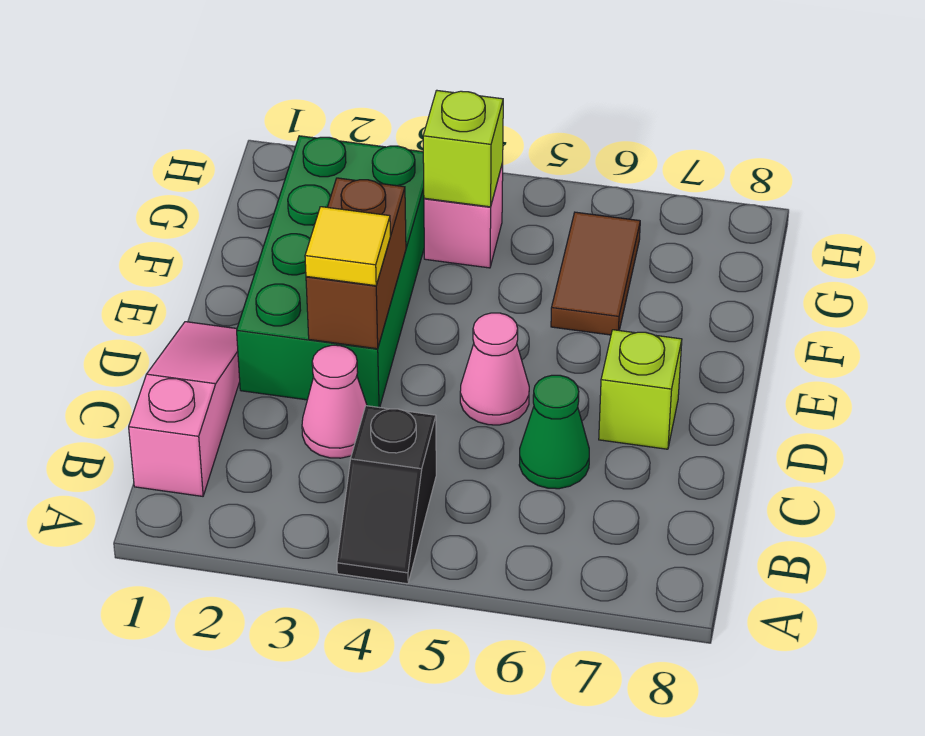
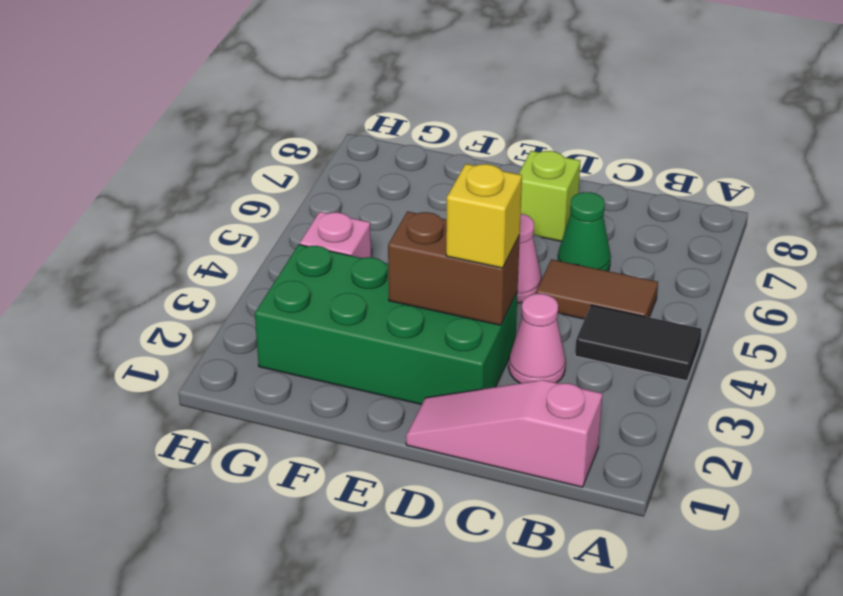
black 1x2 slope [337,406,436,584] -> black 1x2 tile [575,305,702,381]
yellow 1x1 tile [305,207,390,286] -> yellow 1x1 brick [446,164,522,268]
brown 1x2 tile [551,212,640,335] -> brown 1x2 tile moved to [536,259,658,319]
lime 1x1 brick [423,90,503,207] -> none

